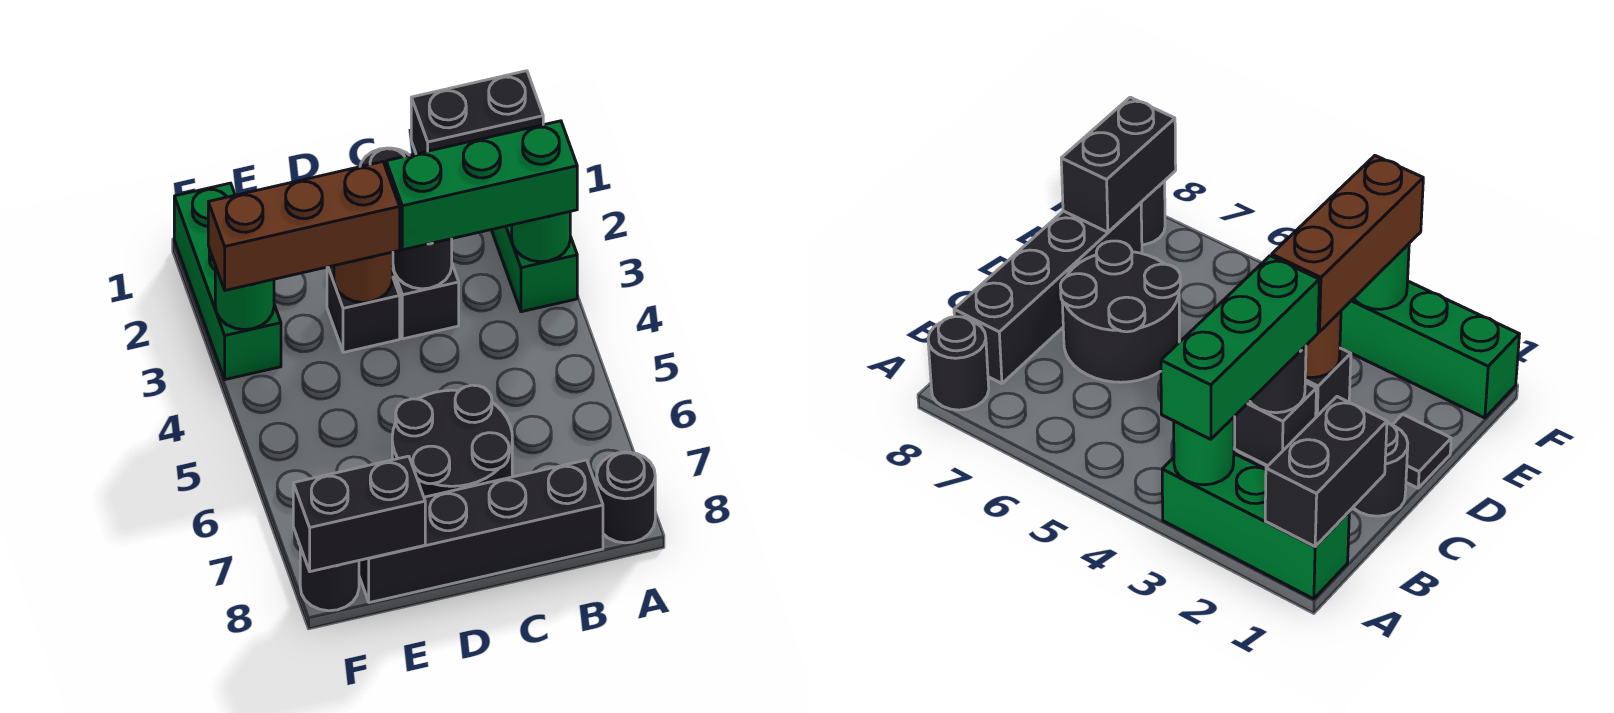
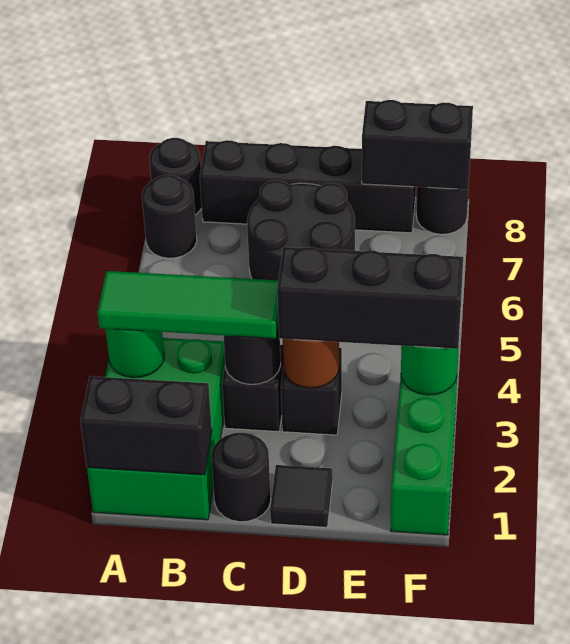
green 1x3 brick [492,225,577,312] -> green 2x3 brick [87,338,225,520]
green 1x3 brick [386,121,577,250] -> green 1x3 tile [97,271,278,338]
none -> black 1x1 round brick [142,175,197,258]
brown 1x3 brick [208,162,400,290] -> black 1x3 brick [277,247,463,349]

